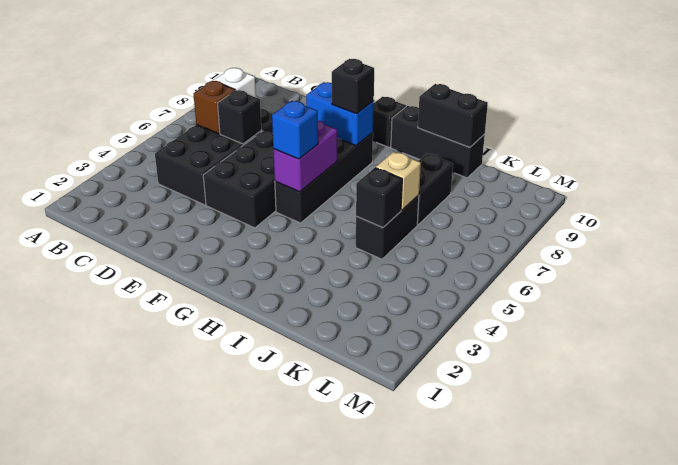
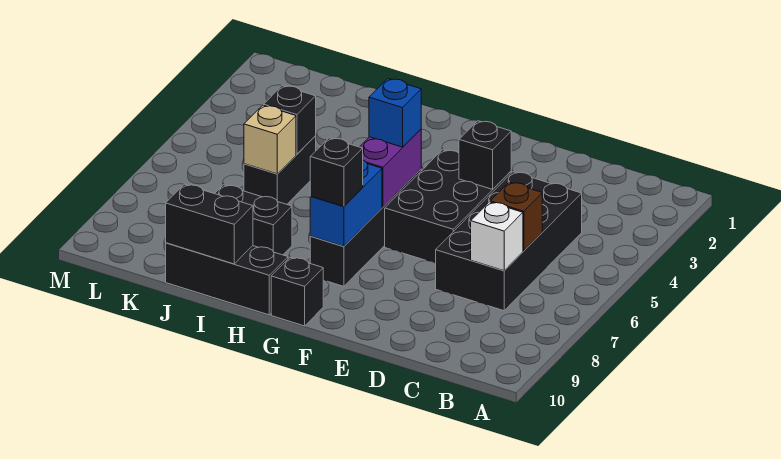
black 1x1 brick [218,90,261,144] -> black 1x1 brick moved to [459,121,511,189]
blue 1x2 brick [306,82,374,146] -> blue 1x2 brick turned to [310,160,382,246]
black 1x2 brick [417,154,453,225] -> black 1x2 brick turned to [215,185,292,255]

